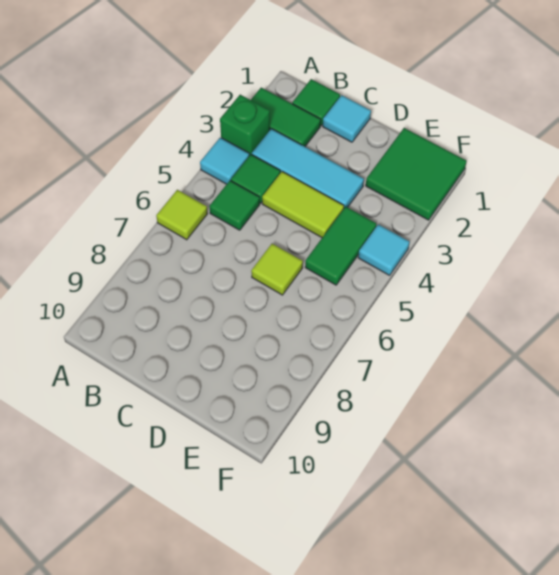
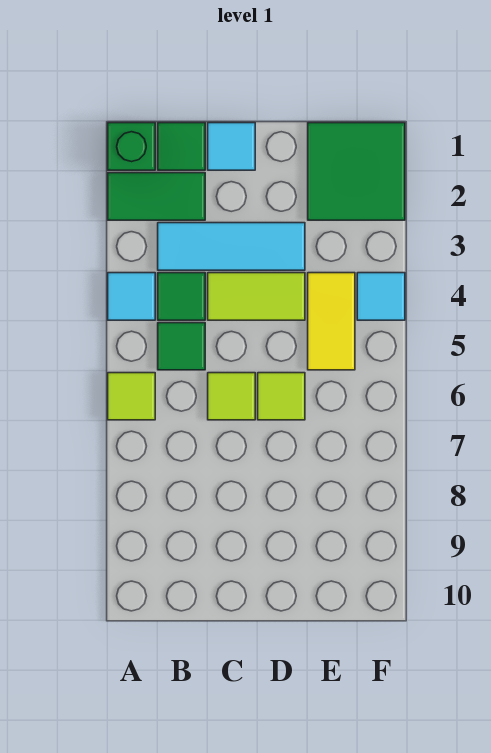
green 1x1 brick [220,95,270,156] -> green 1x1 brick moved to [108,123,155,170]
none -> lime 1x1 tile [208,373,255,420]
green 1x2 tile [305,207,376,285] -> yellow 1x2 tile [308,273,355,370]

